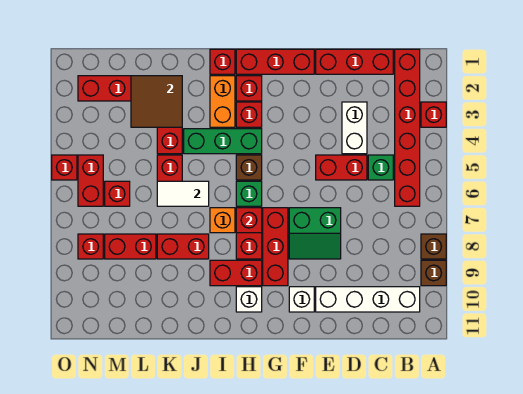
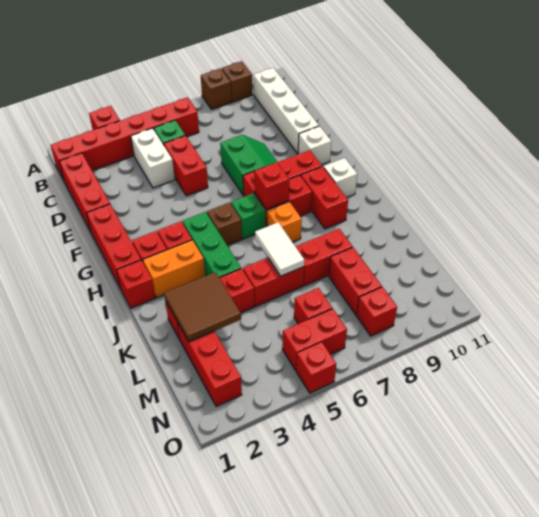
white 1x2 brick [342,102,367,154] -> white 1x2 brick turned to [131,128,175,188]
red 1x2 brick [157,234,209,259] -> red 1x2 brick turned to [295,229,353,286]

